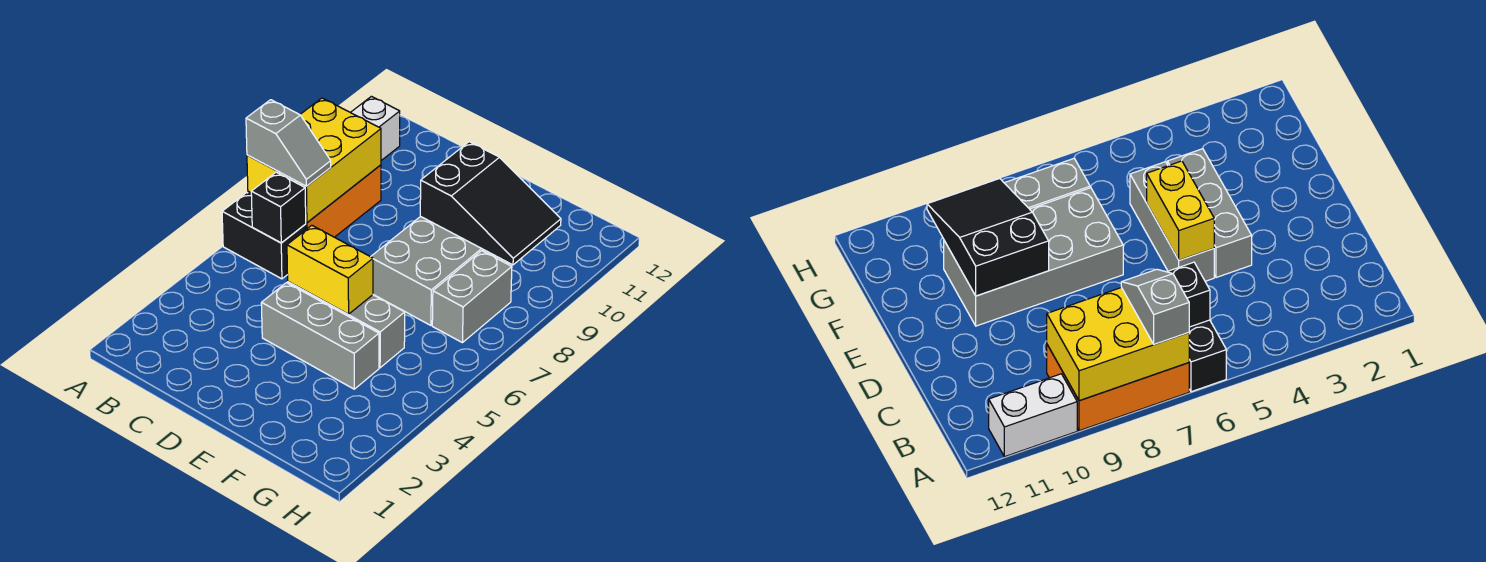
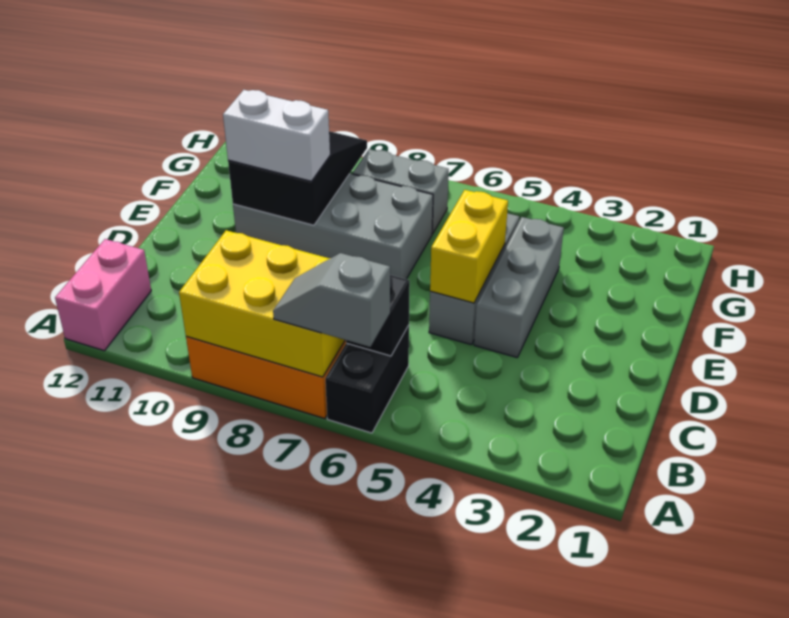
grey 1x2 slope [246,100,331,186] -> grey 1x2 slope turned to [273,253,390,347]
white 1x2 brick [350,96,400,160] -> white 1x2 brick moved to [223,90,330,181]
none -> pink 1x2 brick [55,239,151,351]

